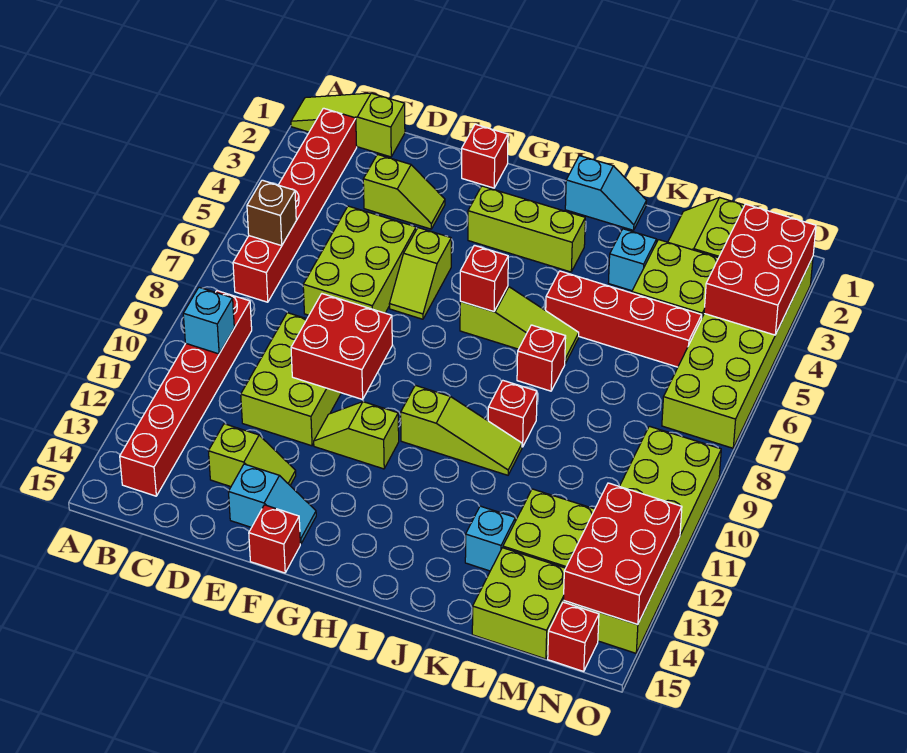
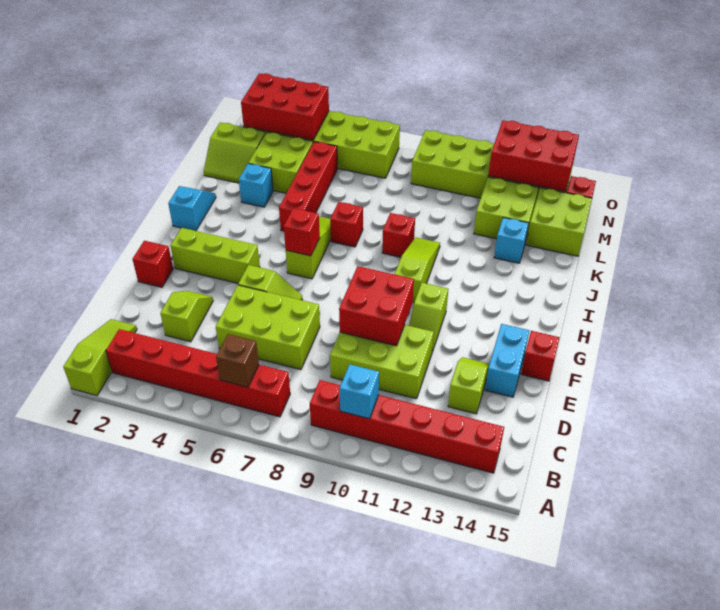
lime 1x3 slope [291,93,405,157] -> lime 1x3 slope turned to [63,319,137,396]
cyan 1x2 slope [229,464,316,544] -> cyan 1x2 brick [485,324,529,397]
lime 1x3 brick [468,186,585,272] -> lime 1x3 brick turned to [171,228,260,283]

